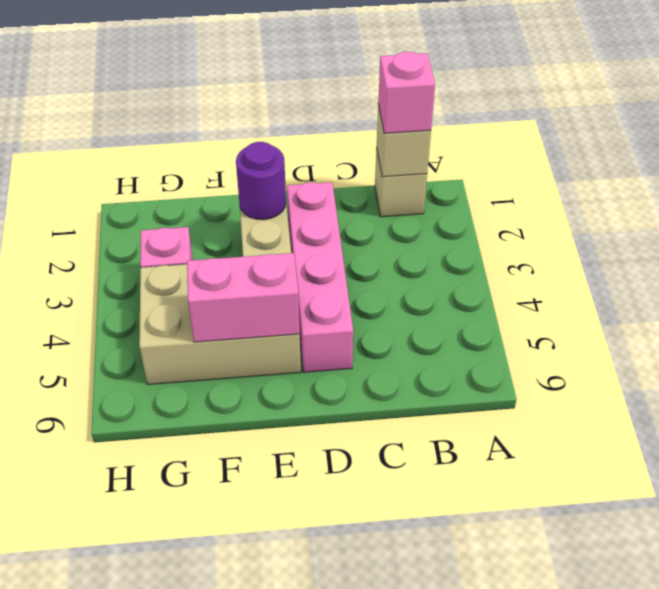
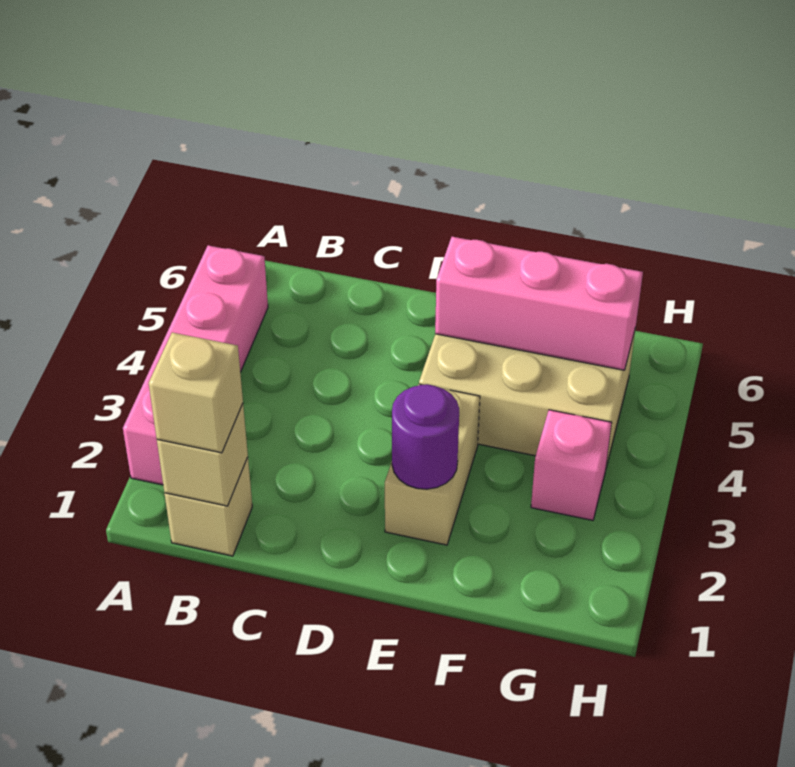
pink 1x1 brick [378,52,435,133] -> tan 1x1 brick [149,333,243,453]
pink 1x4 brick [287,182,353,372] -> pink 1x4 brick moved to [123,245,268,485]
pink 1x2 brick [187,253,300,342] -> pink 1x3 brick [435,237,643,370]

